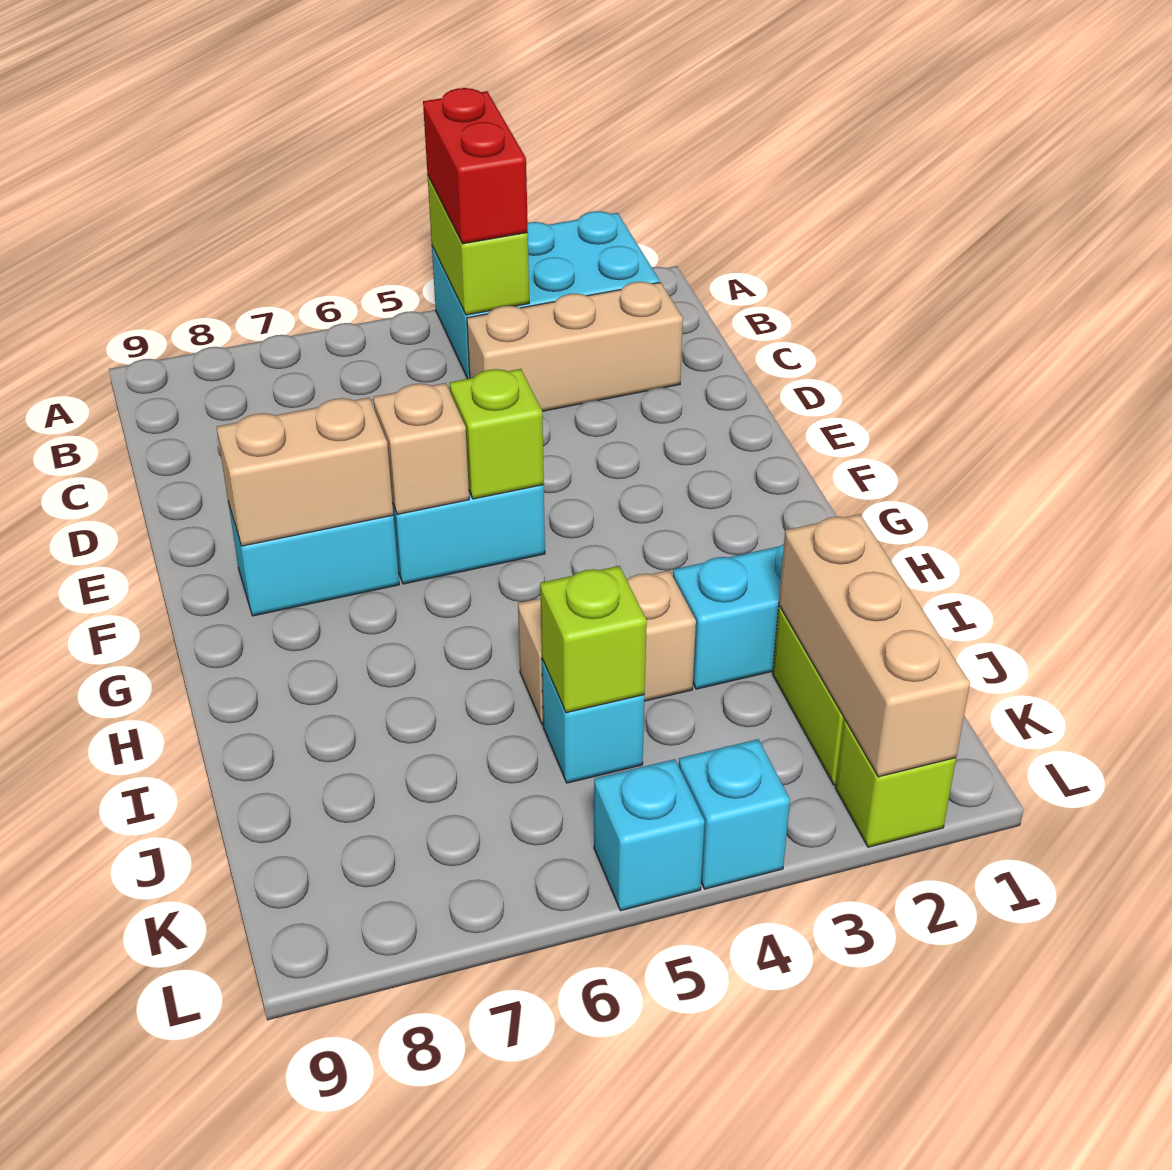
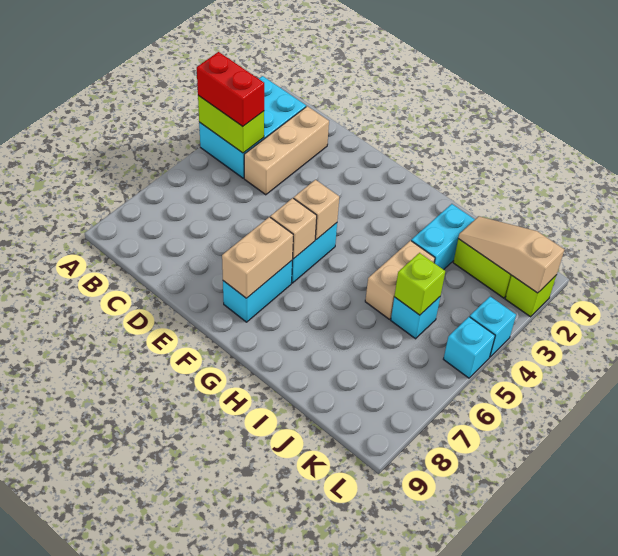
lime 1x1 brick [450,369,544,499] -> tan 1x1 brick [294,180,339,240]
tan 1x3 brick [779,514,970,777] -> tan 1x3 slope [458,216,565,293]

